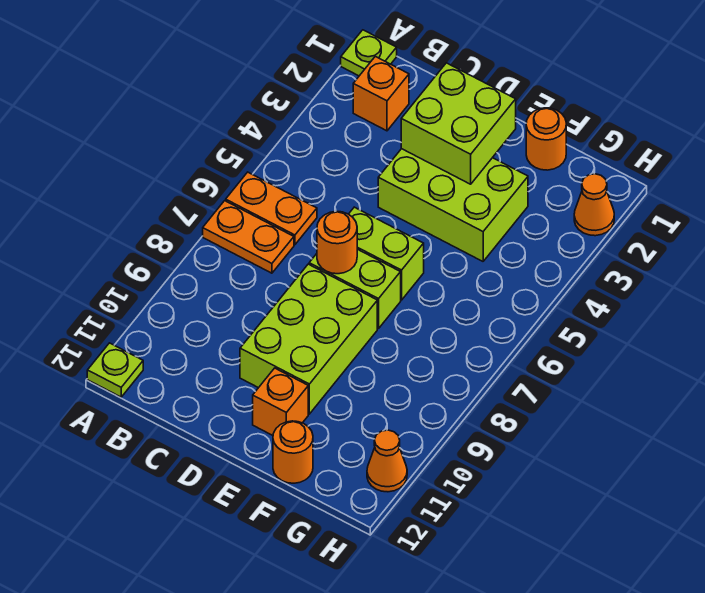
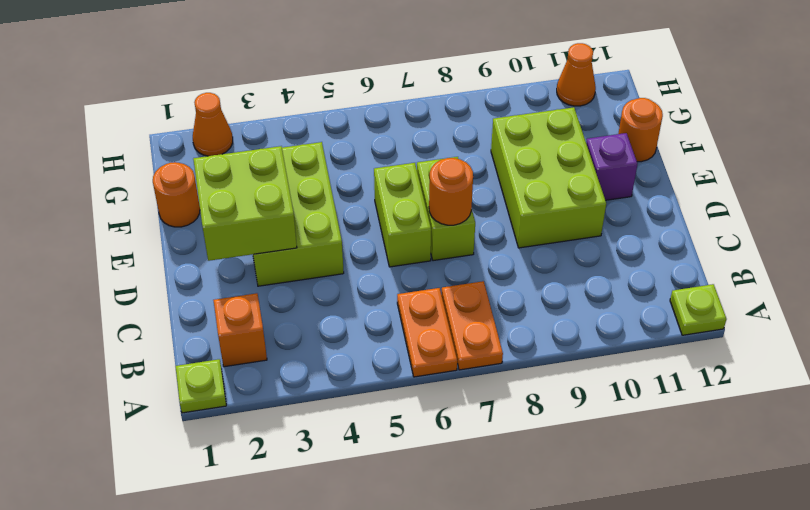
lime 2x3 brick [240,264,377,414] -> lime 2x3 brick turned to [491,107,606,248]
orange 1x1 brick [253,368,308,435] -> purple 1x1 brick [586,133,638,200]

